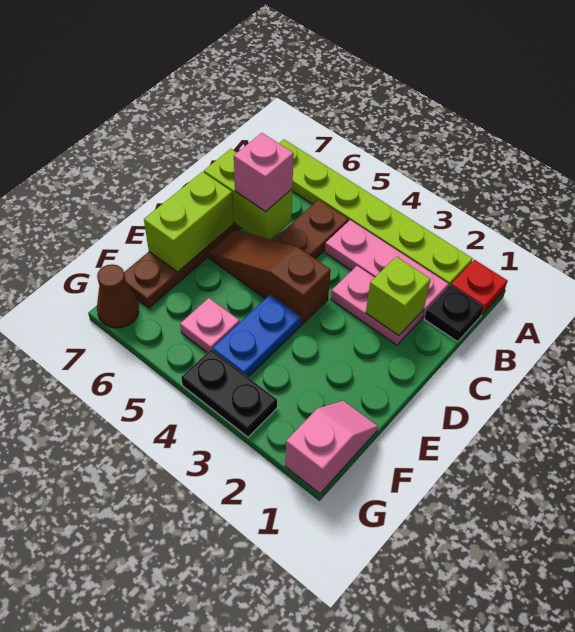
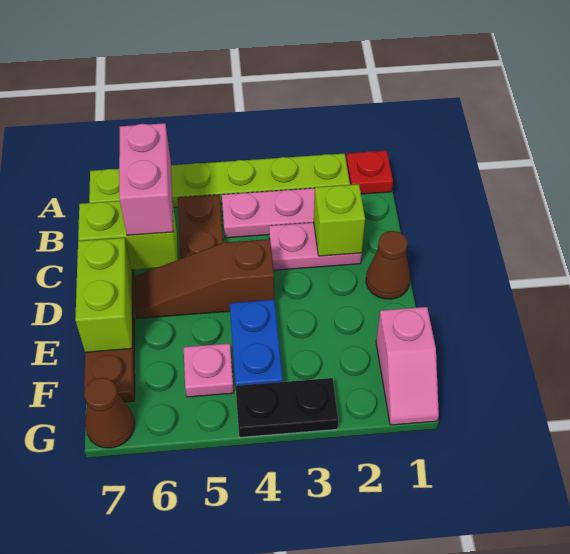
black 1x1 plate [424,285,484,342] -> none
pink 1x1 brick [234,133,294,212] -> pink 1x2 brick [119,123,173,235]
none -> brown 1x1 cone [366,231,410,299]
pink 1x2 slope [285,401,378,494] -> pink 1x2 slope turned to [376,307,439,425]

